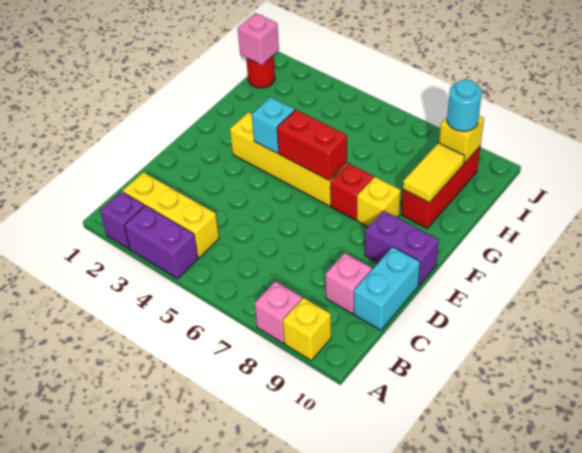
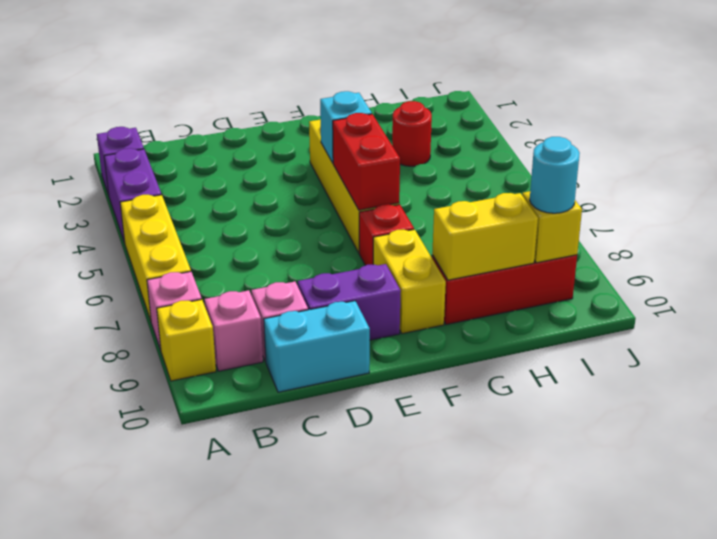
yellow 1x3 brick [123,172,219,258] -> yellow 1x3 brick moved to [120,195,191,321]
purple 1x2 brick [365,211,439,285] -> purple 1x2 brick turned to [298,264,401,340]
yellow 1x1 brick [357,177,401,227] -> yellow 1x2 brick [373,229,446,334]
yellow 1x2 tile [403,143,465,203] -> yellow 1x2 brick [432,193,538,280]
red 1x1 round brick [246,55,275,88] -> red 1x1 round brick moved to [392,101,432,166]
pink 1x1 brick [238,13,279,65] -> pink 1x1 brick moved to [204,290,263,371]

